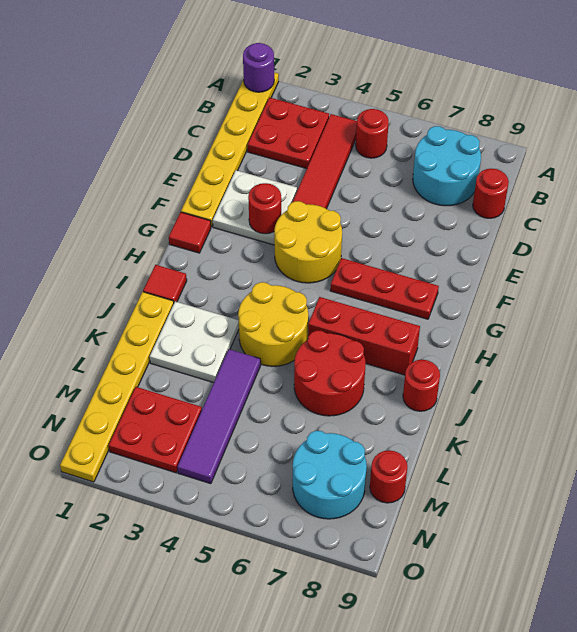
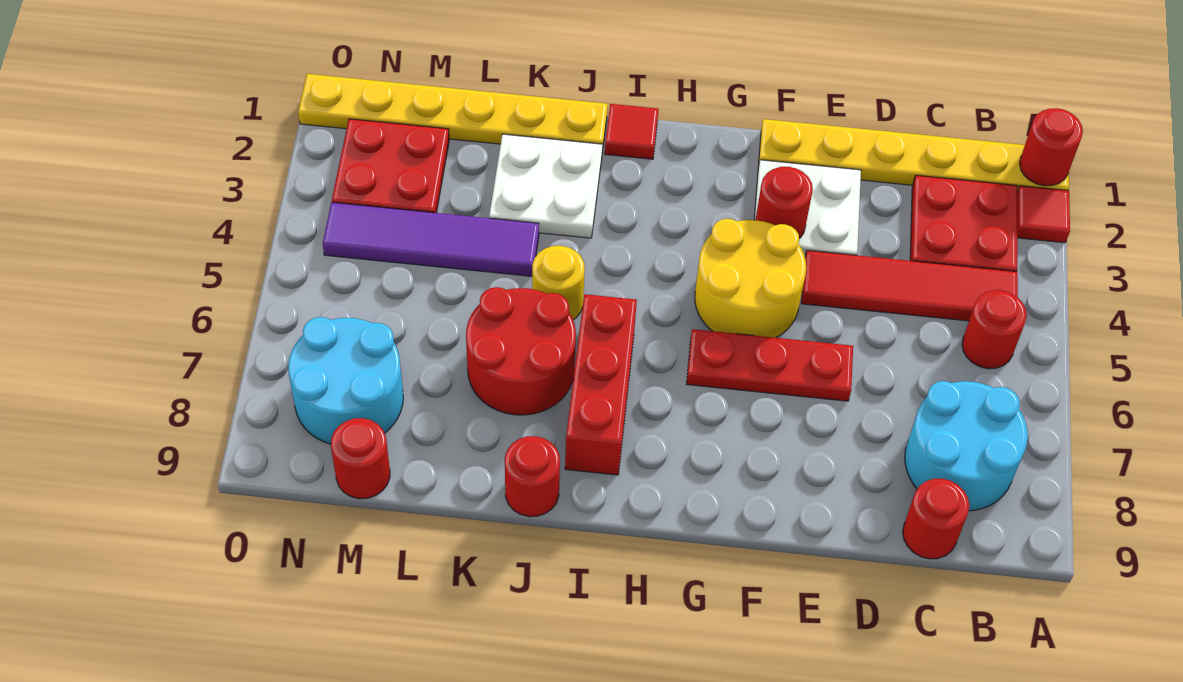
purple 1x1 round brick [243,43,274,92] -> red 1x1 round brick [1020,108,1083,186]
red 1x1 tile [169,212,211,253] -> red 1x1 tile moved to [1017,186,1070,243]
red 1x3 plate [330,258,439,319] -> red 1x3 plate turned to [687,329,853,401]
yellow 2x2 round brick [238,282,308,366] -> yellow 1x1 round brick [532,246,585,320]

